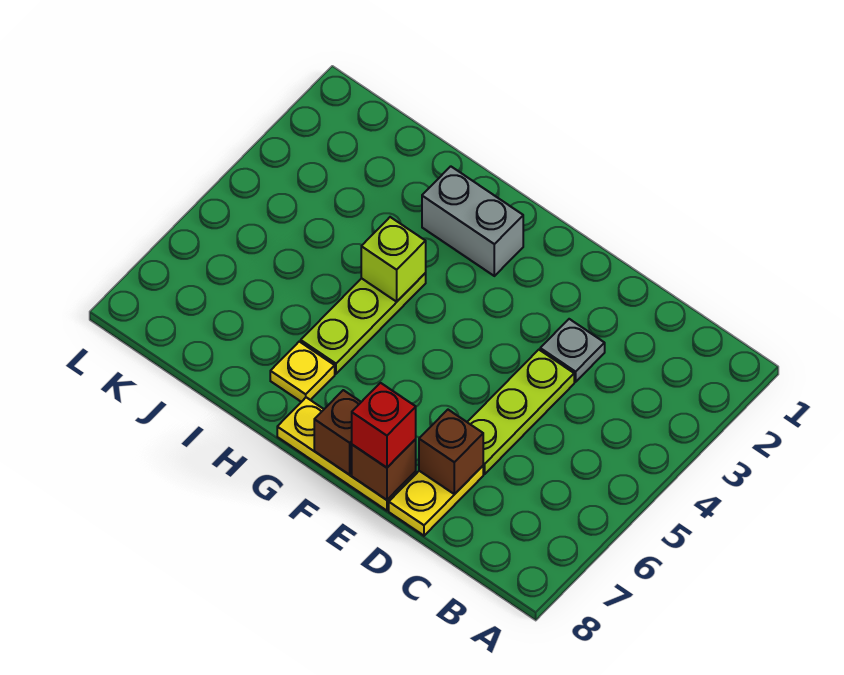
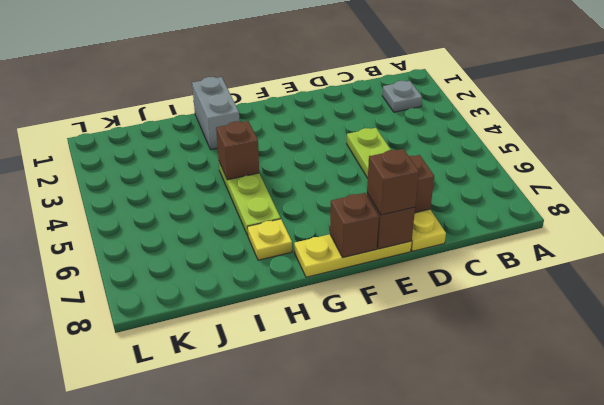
grey 1x1 plate [540,319,605,382] -> grey 1x1 plate moved to [382,81,422,112]
red 1x1 brick [352,383,416,468] -> brown 1x1 brick [367,149,419,215]
grey 1x2 brick [422,166,523,276] -> grey 1x2 brick turned to [192,77,239,150]
lime 1x1 brick [361,217,426,302] -> brown 1x1 brick [216,121,259,180]

